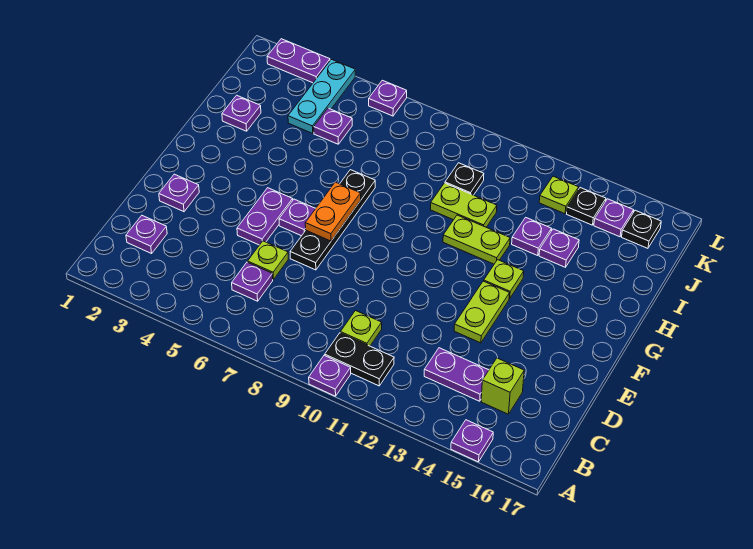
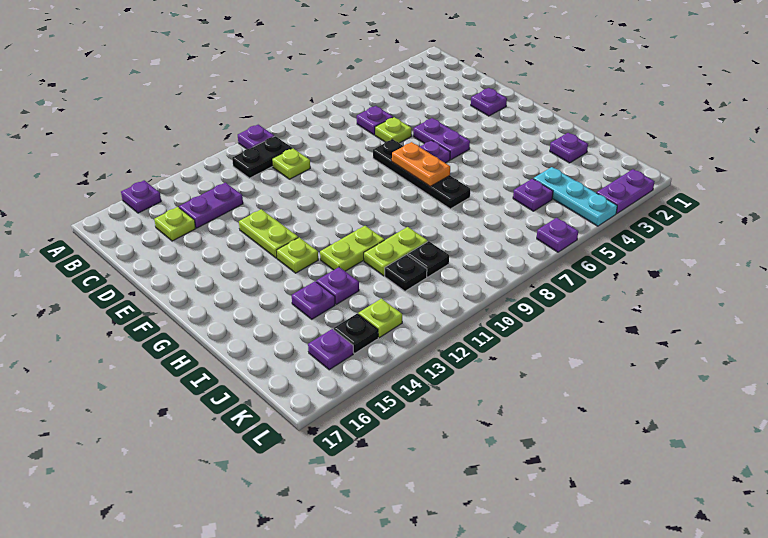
purple 1x1 plate [126,216,167,253] -> none
lime 1x1 brick [481,358,524,414] -> lime 1x1 plate [154,207,196,241]
black 1x1 plate [622,210,661,248] -> black 1x1 plate moved to [385,255,427,291]

